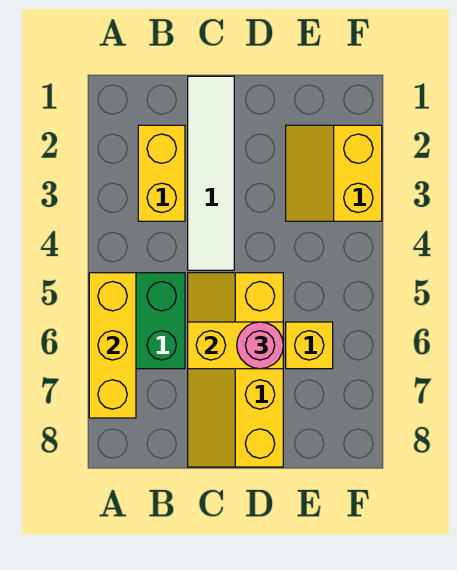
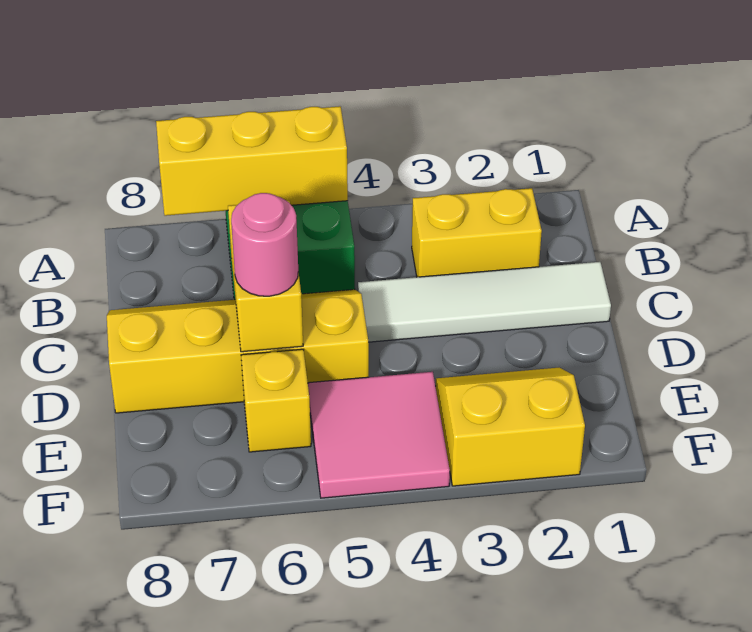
none -> pink 2x2 tile [308,372,450,498]

